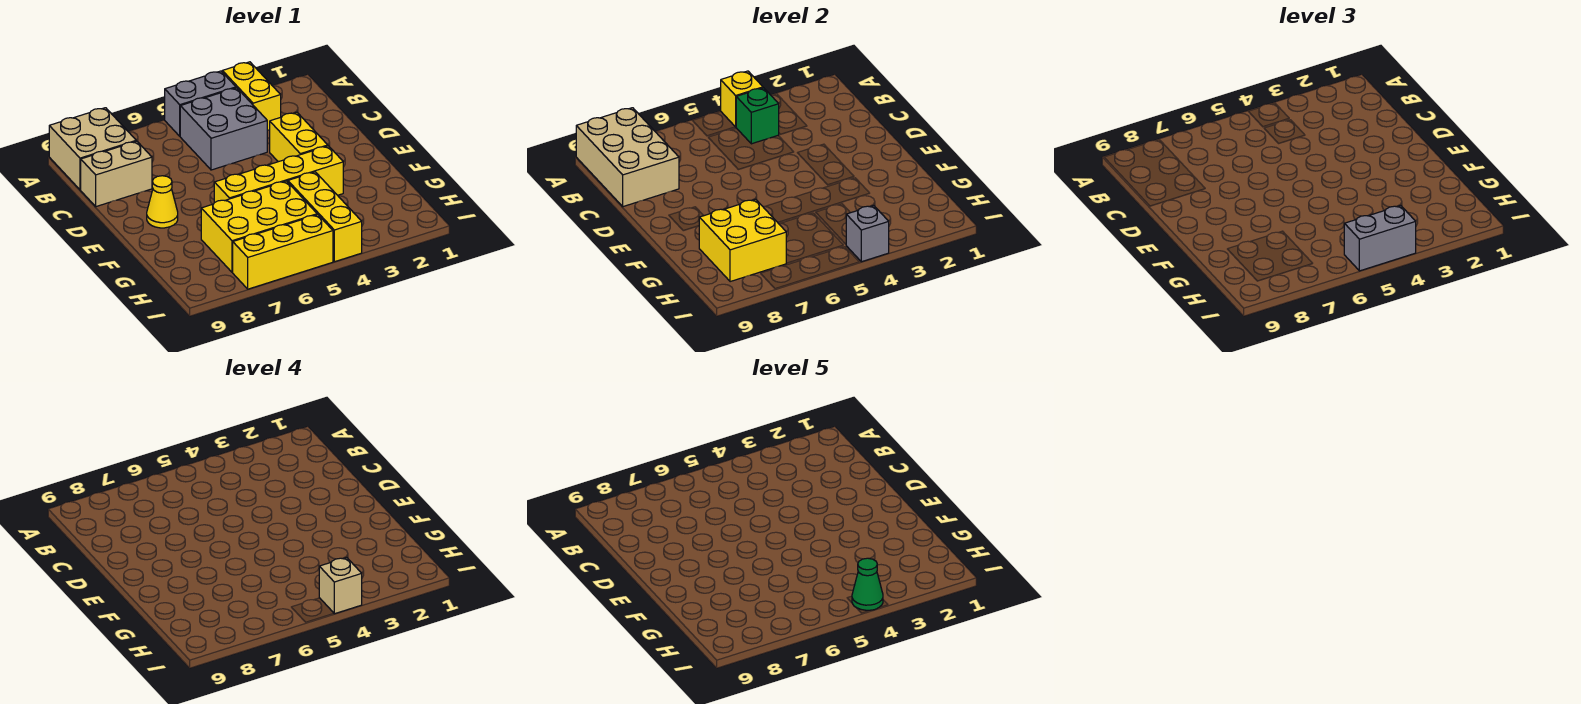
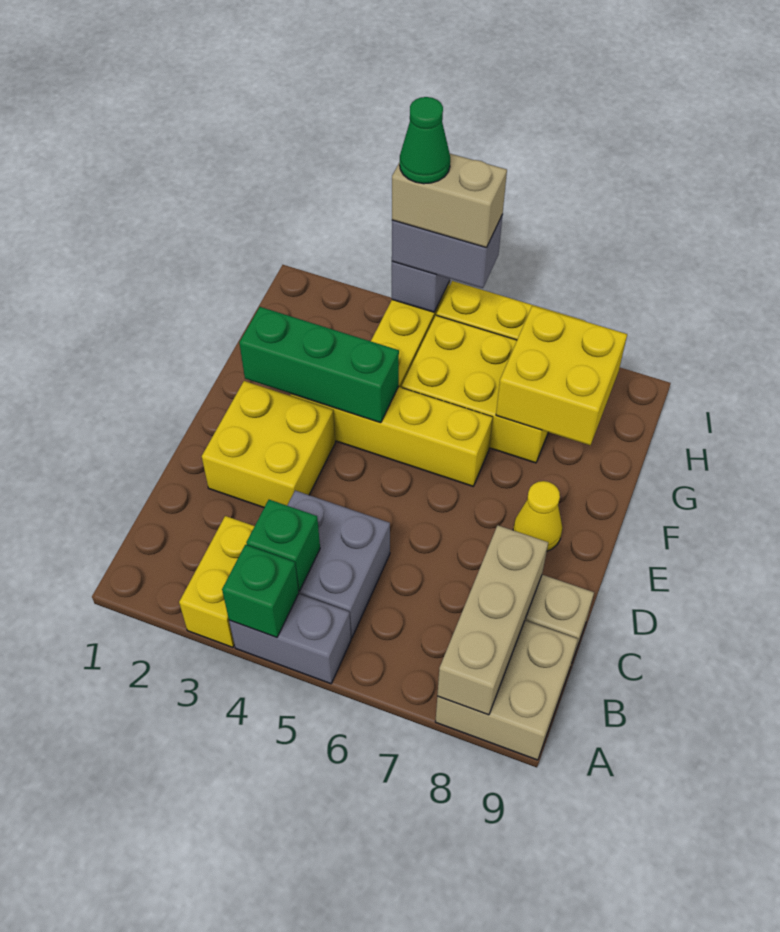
yellow 1x1 brick [721,71,763,127] -> green 1x1 brick [222,545,299,637]
tan 2x3 brick [576,108,679,207] -> tan 1x3 brick [437,525,548,715]
yellow 1x2 brick [270,112,328,162] -> yellow 2x2 brick [202,381,335,508]
none -> green 1x3 brick [239,307,399,423]
tan 1x1 brick [319,558,362,614] -> tan 1x2 brick [392,154,507,248]

